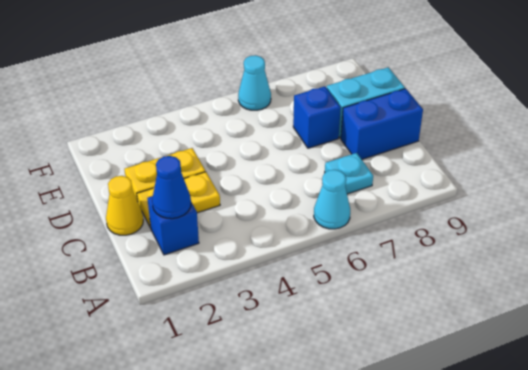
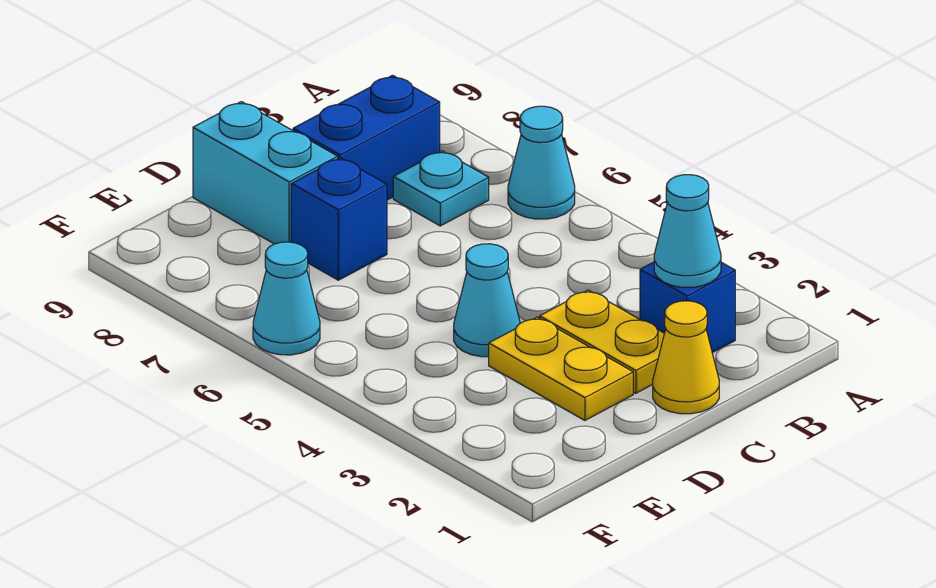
blue 1x1 cone [152,156,191,219] -> cyan 1x1 cone [654,175,721,287]
blue 1x2 brick [341,89,423,159] -> blue 1x2 brick turned to [293,75,440,200]
none -> cyan 1x1 cone [454,244,520,357]

